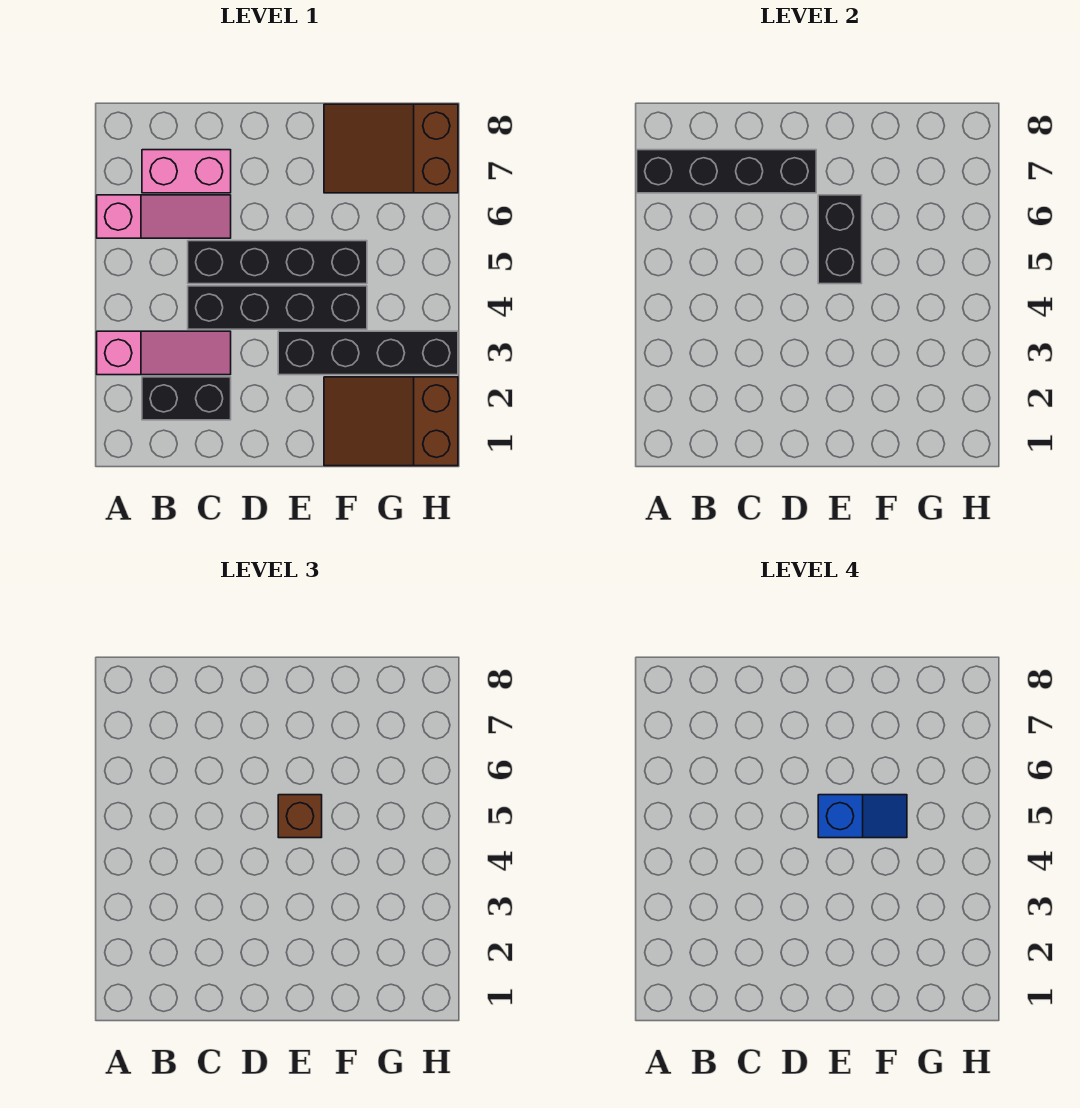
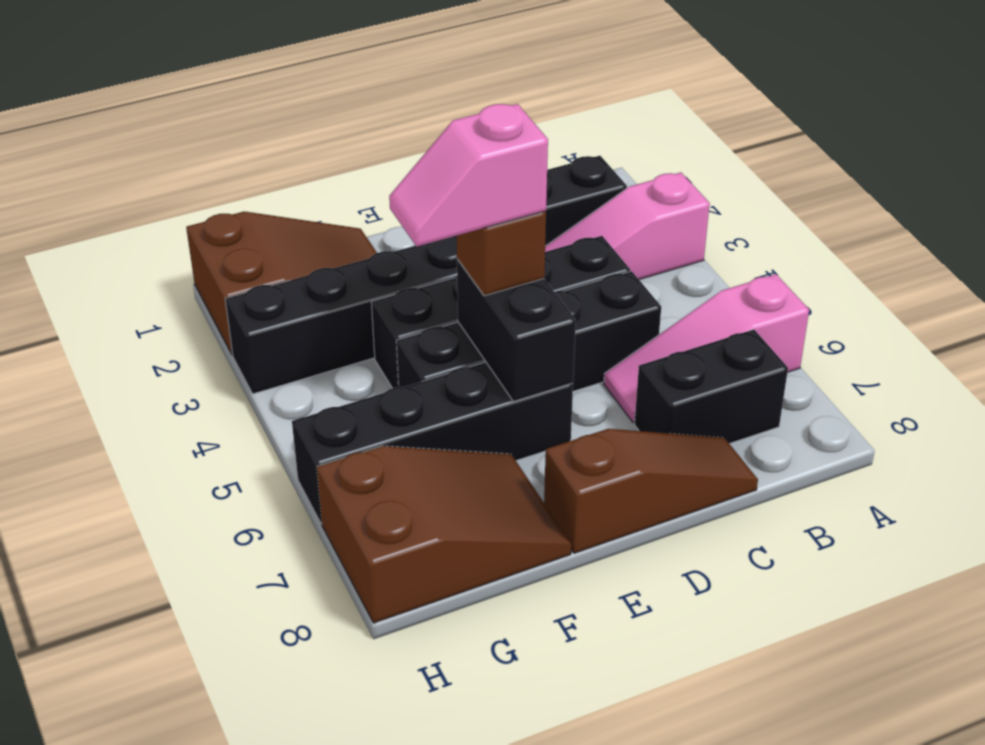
black 1x4 brick [637,150,816,193] -> black 1x4 brick moved to [292,362,573,524]
pink 1x2 brick [142,150,231,193] -> black 1x2 brick [634,330,788,444]
none -> brown 1x3 slope [544,429,758,553]
blue 1x2 slope [818,795,907,838] -> pink 1x2 slope [389,104,548,247]

